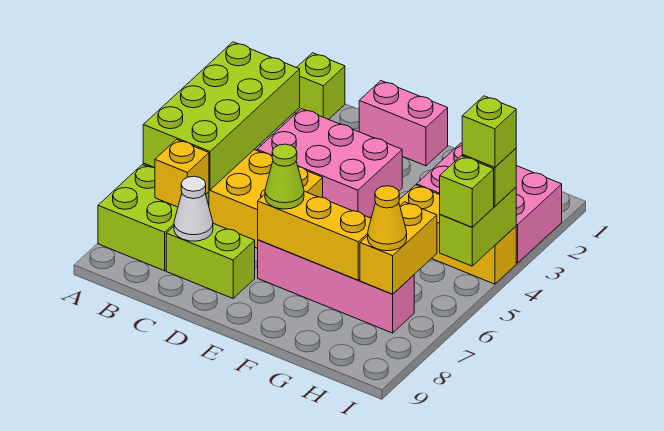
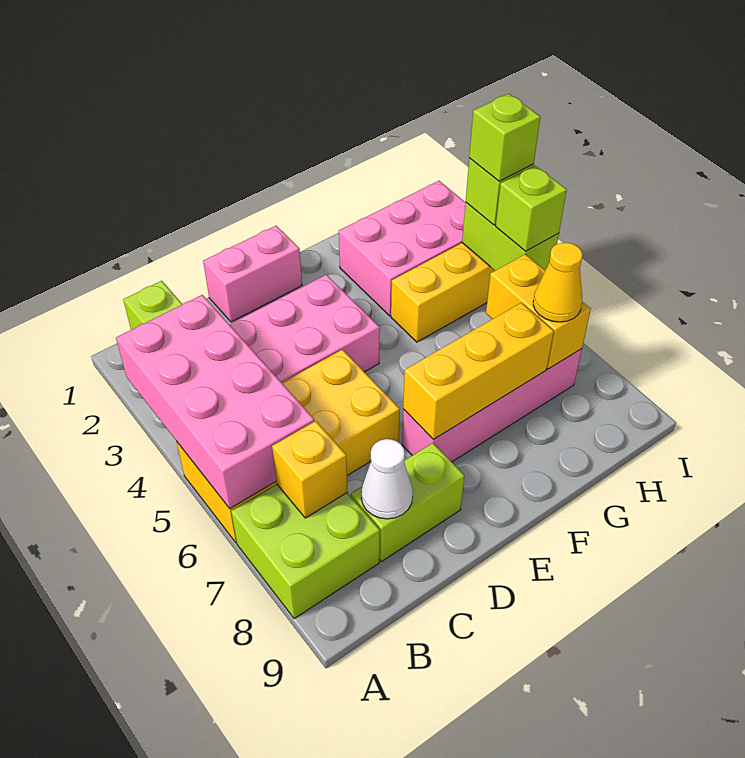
lime 2x4 brick [143,42,300,190] -> pink 2x4 brick [116,295,314,509]
lime 1x1 cone [265,144,304,209] -> none

